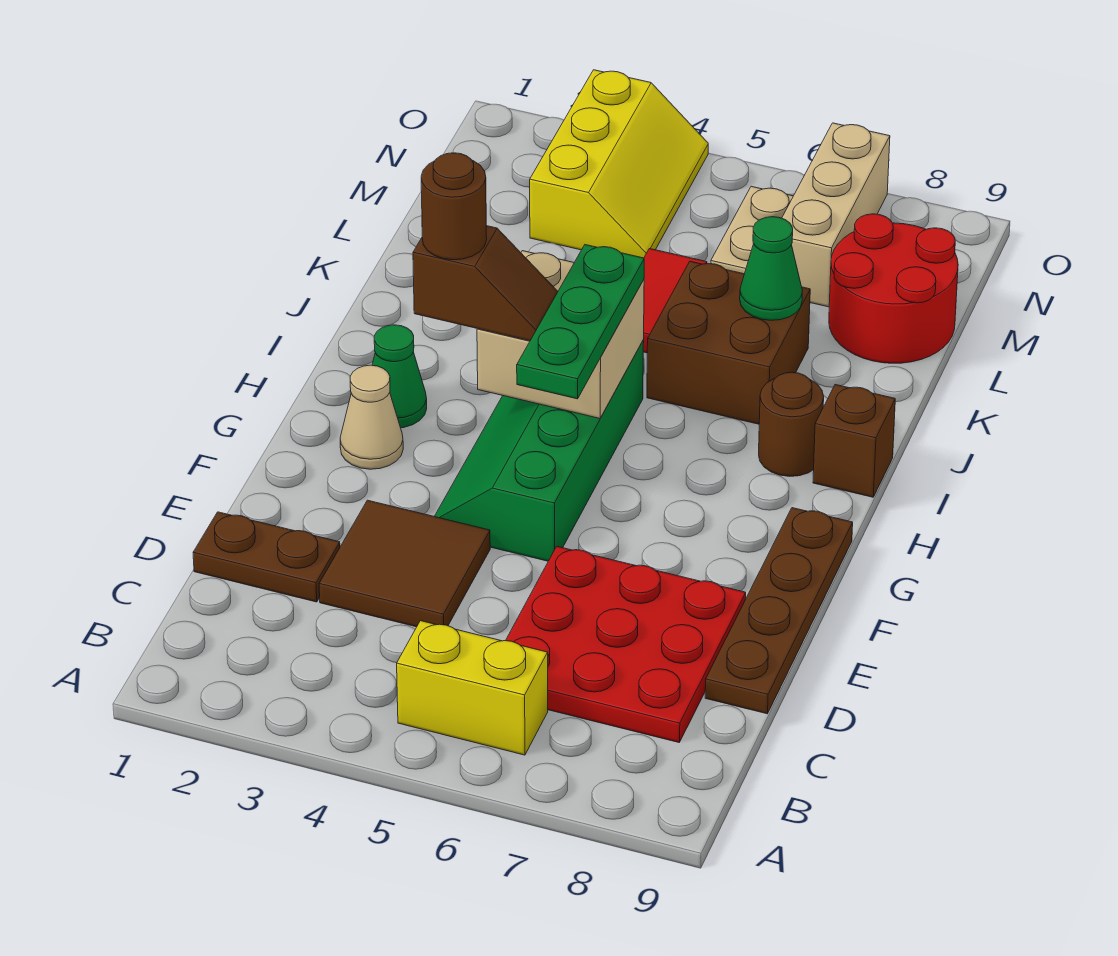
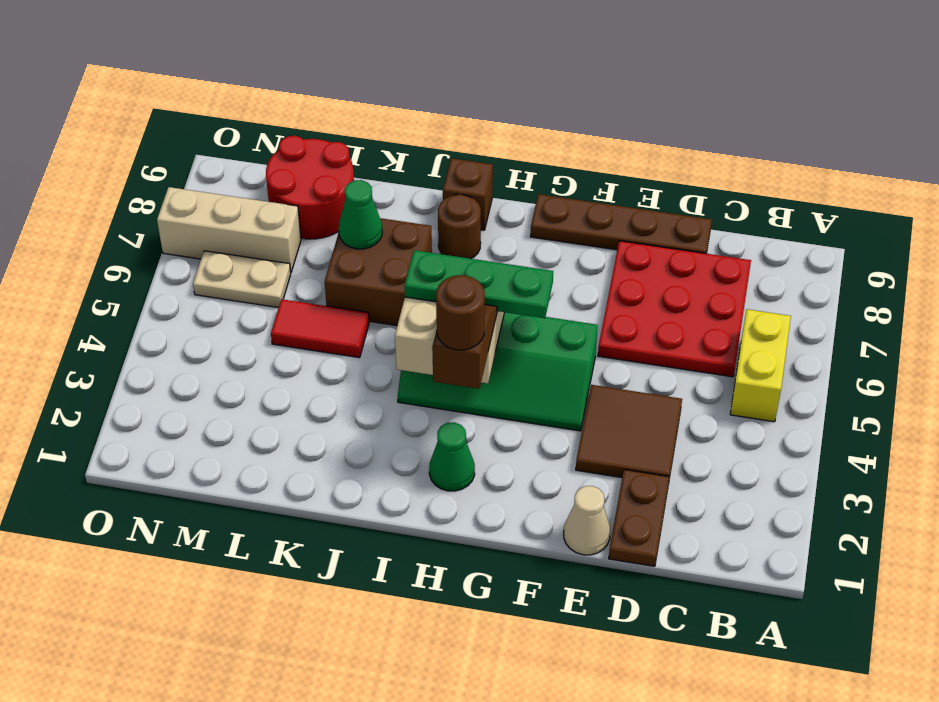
tan 1x1 cone [340,365,403,469] -> tan 1x1 cone moved to [564,486,610,555]
yellow 2x3 slope [530,70,708,258] -> none

